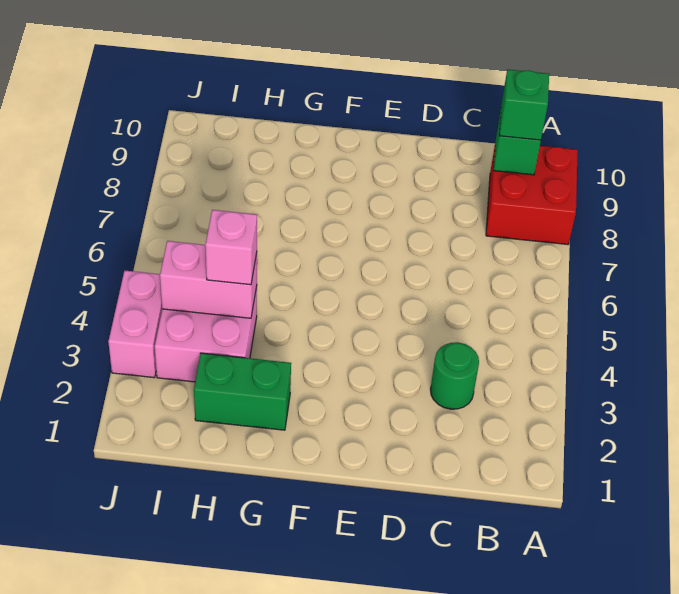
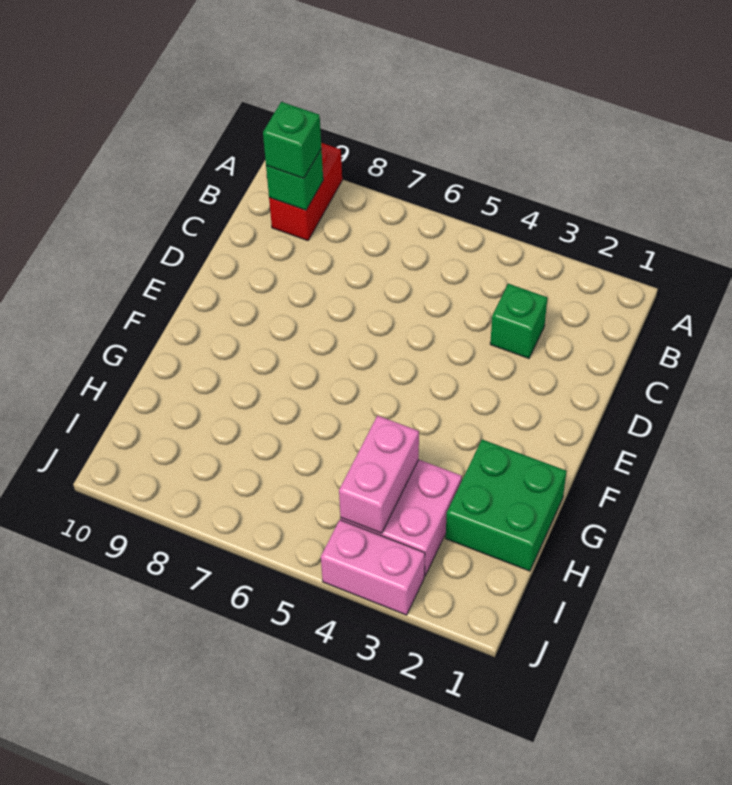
red 2x2 brick [486,146,578,245] -> red 1x2 brick [269,143,342,241]
green 1x1 round brick [431,342,479,409] -> green 1x1 brick [490,284,547,358]
green 1x2 brick [194,353,291,430] -> green 2x2 brick [446,440,567,571]
pink 1x1 brick [205,210,257,285] -> none

